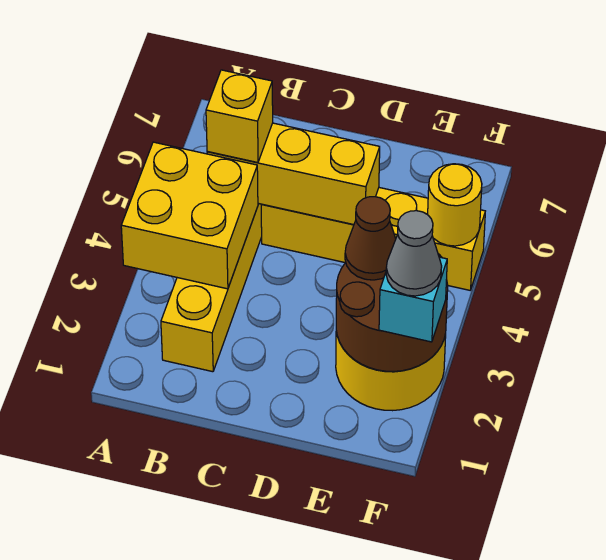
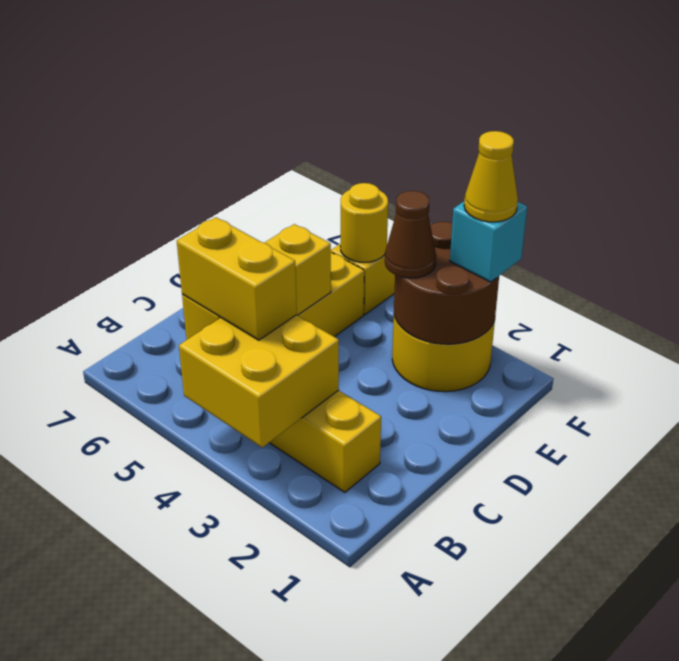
yellow 1x1 brick [206,70,273,163] -> yellow 1x2 brick [177,217,297,340]
grey 1x1 cone [386,211,442,296] -> yellow 1x1 cone [464,131,518,222]

